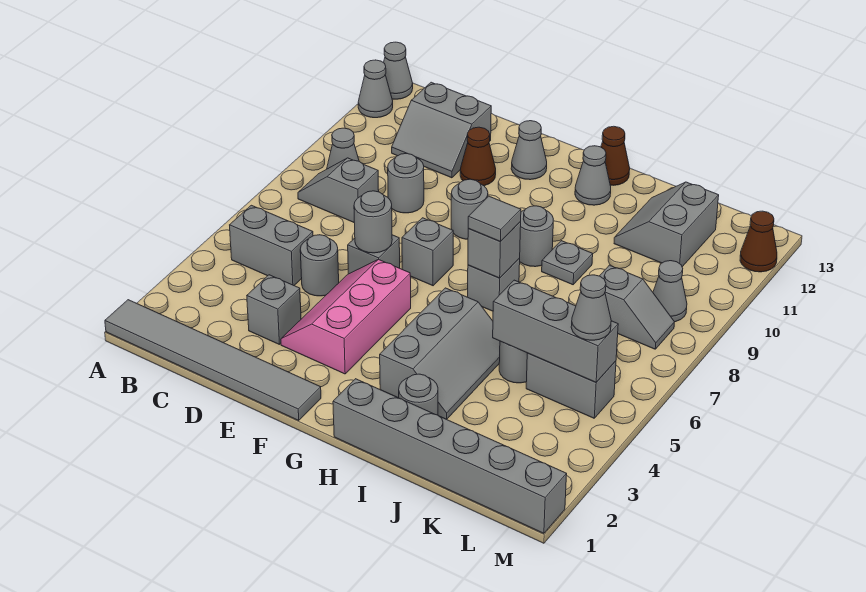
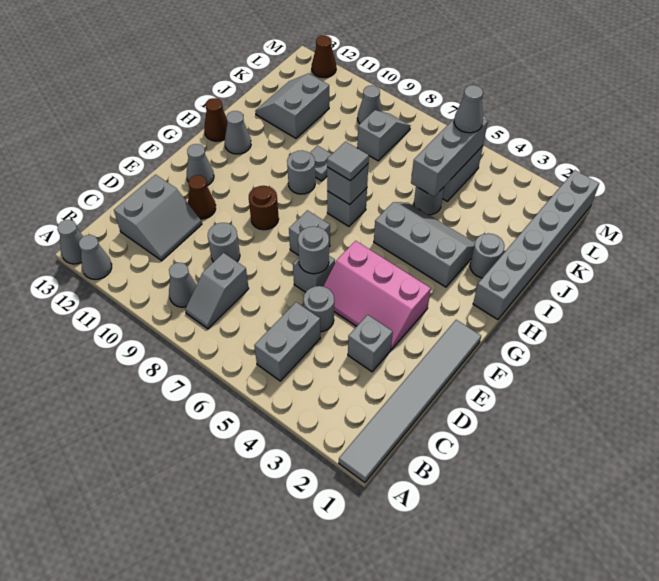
grey 1x1 round brick [451,179,488,239] -> brown 1x1 round brick [249,186,279,230]
grey 2x2 slope [614,182,719,267] -> grey 2x2 slope turned to [255,73,329,138]

